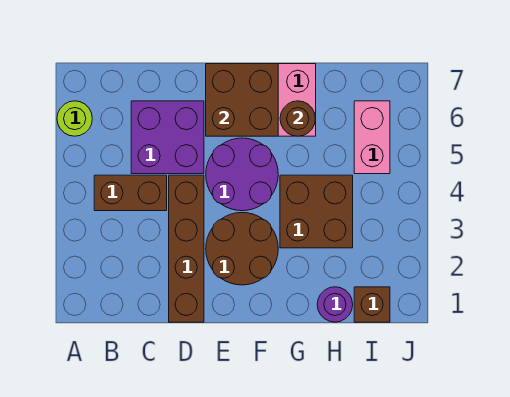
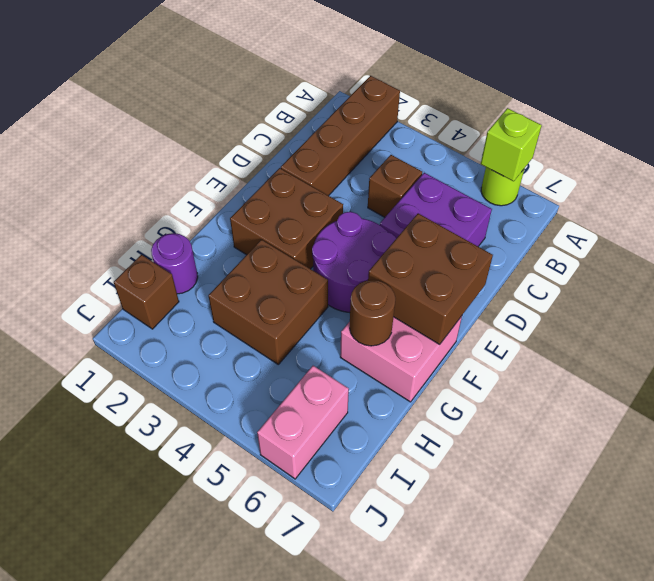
none -> lime 1x1 brick [481,108,542,181]
brown 1x2 brick [94,175,167,211] -> brown 1x1 brick [368,155,422,217]
brown 1x4 brick [169,175,204,322] -> brown 1x4 brick turned to [281,76,400,196]
brown 2x2 round brick [206,213,278,285] -> brown 2x2 brick [230,168,343,269]
pink 1x2 brick [354,101,390,174] -> pink 1x2 brick turned to [257,366,349,479]

